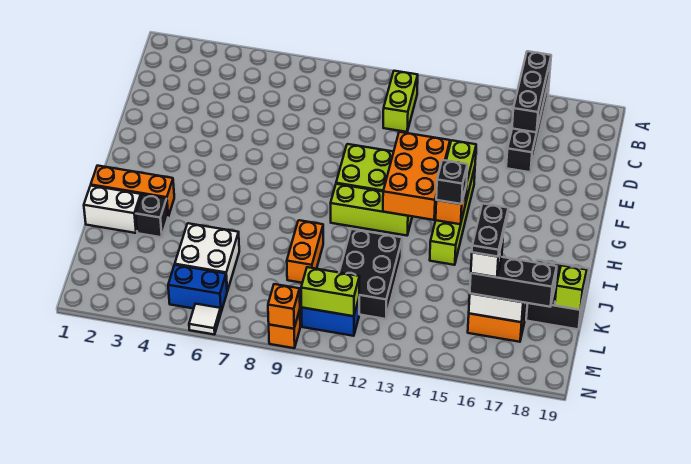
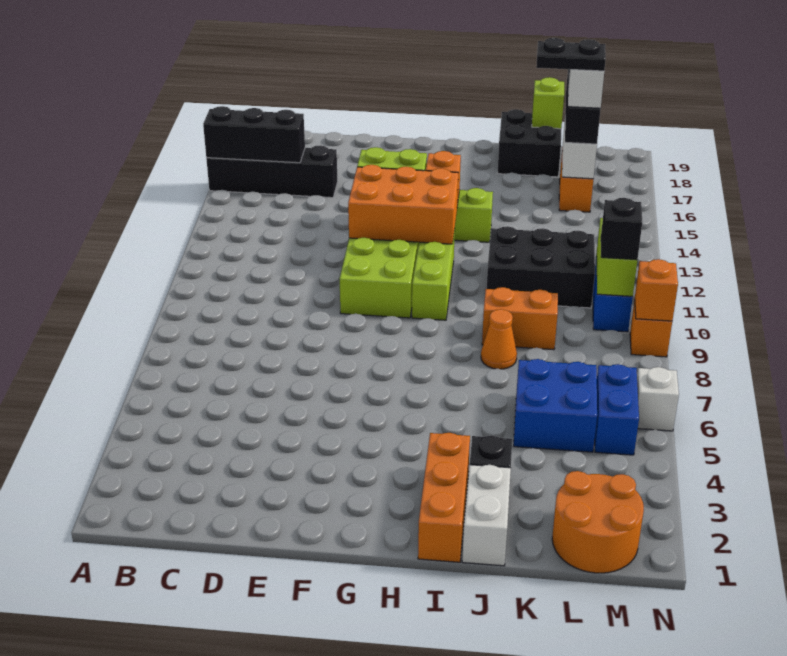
lime 1x2 brick [383,71,418,132] -> none
black 1x1 brick [436,160,467,204] -> black 1x1 brick moved to [601,198,642,260]
none -> orange 1x1 cone [481,309,517,369]
white 2x2 brick [175,223,239,291] -> blue 2x2 brick [514,359,597,452]
none -> orange 2x2 round brick [552,471,644,573]
white 1x1 tile [189,304,221,335] -> white 1x1 brick [637,367,679,431]

